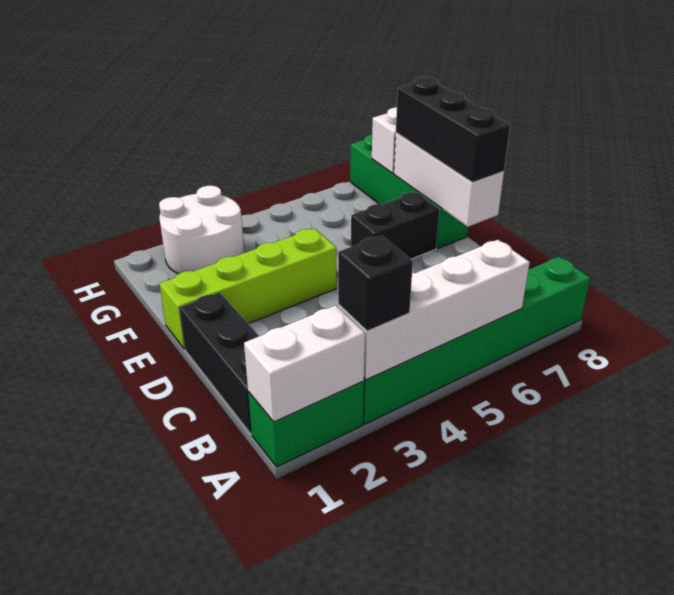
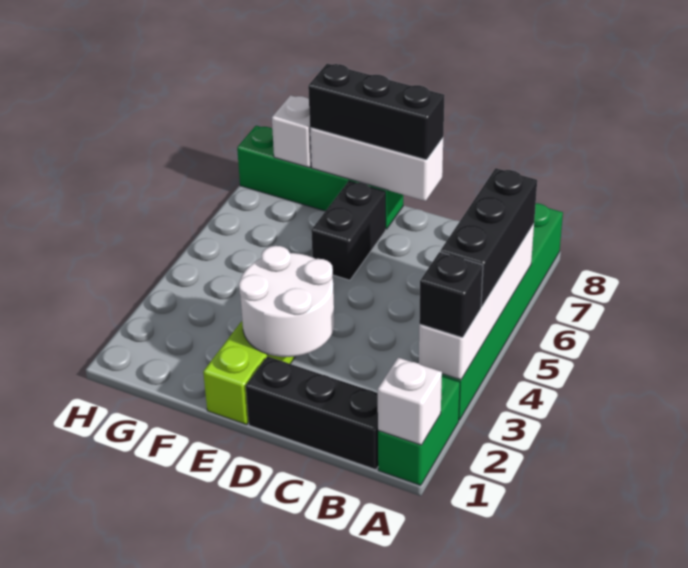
white 1x2 brick [244,305,365,422] -> white 1x1 brick [378,358,442,445]
none -> black 1x3 brick [440,168,537,307]
white 2x2 round brick [159,186,244,274] -> white 2x2 round brick moved to [239,246,334,357]

